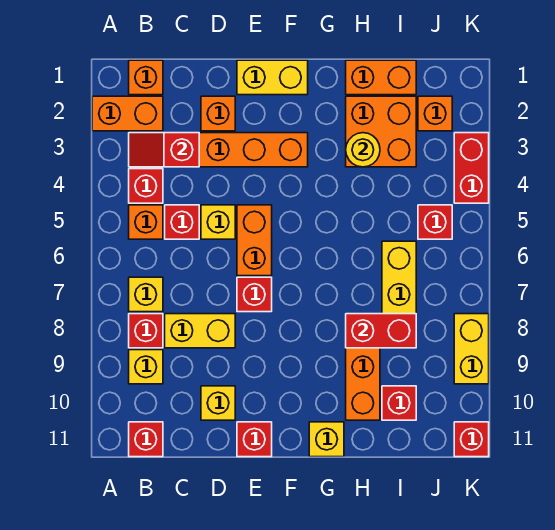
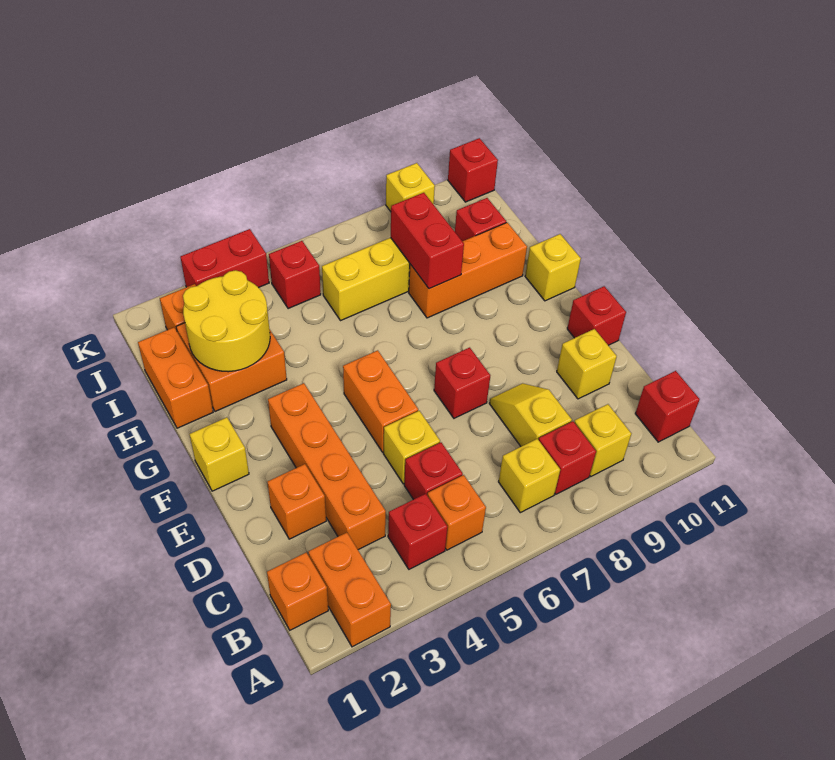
red 1x2 slope [129,133,199,167] -> none
yellow 1x2 brick [165,314,235,348] -> yellow 1x2 slope [489,383,572,446]
yellow 1x2 brick [237,60,308,95] -> yellow 1x1 brick [190,417,249,491]
orange 1x2 brick [237,205,272,276] -> orange 1x2 brick turned to [343,350,418,452]
yellow 1x1 round brick [346,133,380,167] -> yellow 2x2 round brick [183,270,270,372]
yellow 1x2 brick [454,314,489,384] -> yellow 1x1 brick [386,163,435,212]

